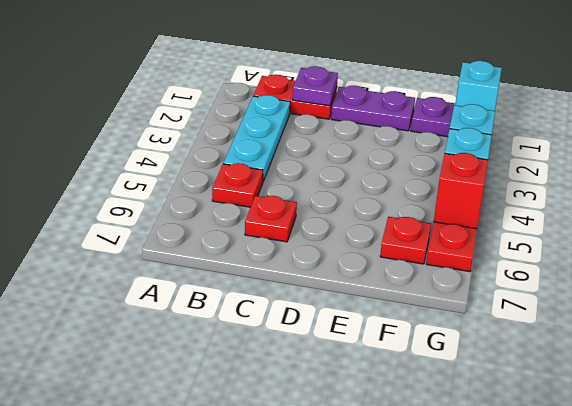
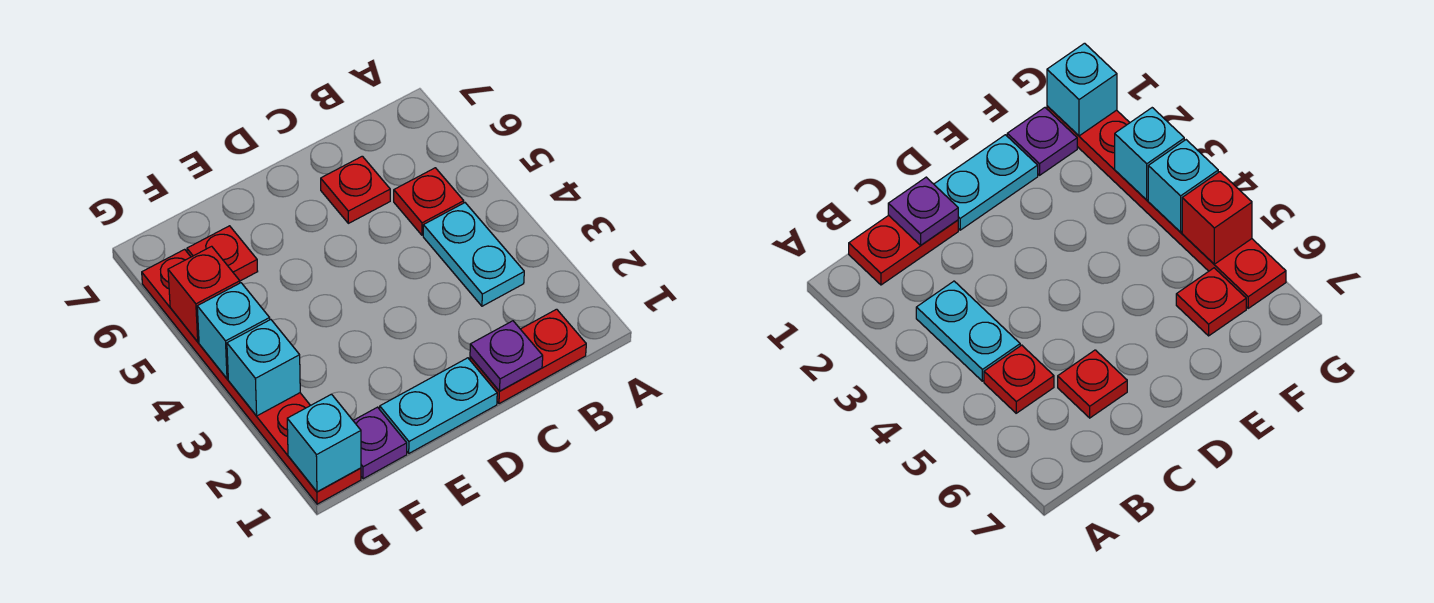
cyan 1x3 plate [223,95,290,181] -> cyan 1x2 plate [423,203,524,306]
purple 1x2 plate [331,86,415,131] -> cyan 1x2 plate [380,358,497,453]

